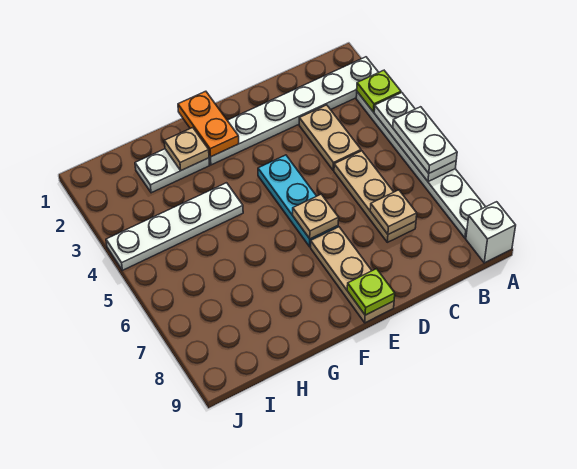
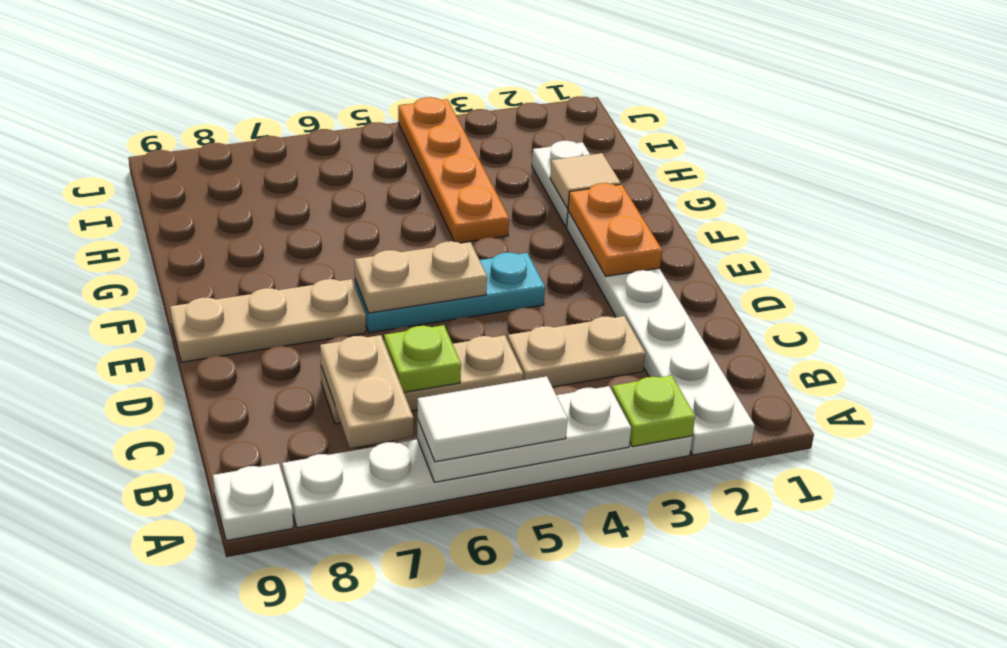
white 1x2 plate [393,107,457,173] -> white 1x2 tile [418,376,568,462]
white 1x1 brick [466,202,516,263] -> white 1x1 plate [213,463,293,541]
tan 1x1 plate [370,190,417,234] -> tan 1x2 plate [320,335,413,448]
tan 1x1 plate [293,194,339,239] -> tan 1x2 plate [355,241,487,313]
lime 1x1 plate [347,269,395,315] -> lime 1x1 plate moved to [384,325,461,392]
orange 1x2 plate [178,91,239,157] -> orange 1x2 plate turned to [568,183,662,276]
tan 1x1 plate [164,128,209,170] -> tan 1x1 tile [550,153,621,209]
white 1x4 plate [106,183,243,270] -> orange 1x4 plate [398,97,509,243]

